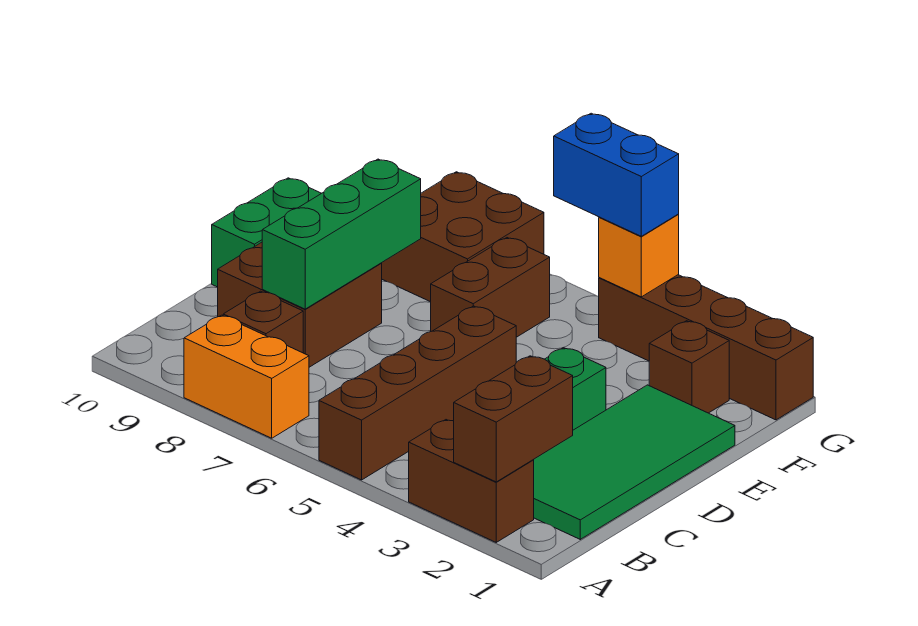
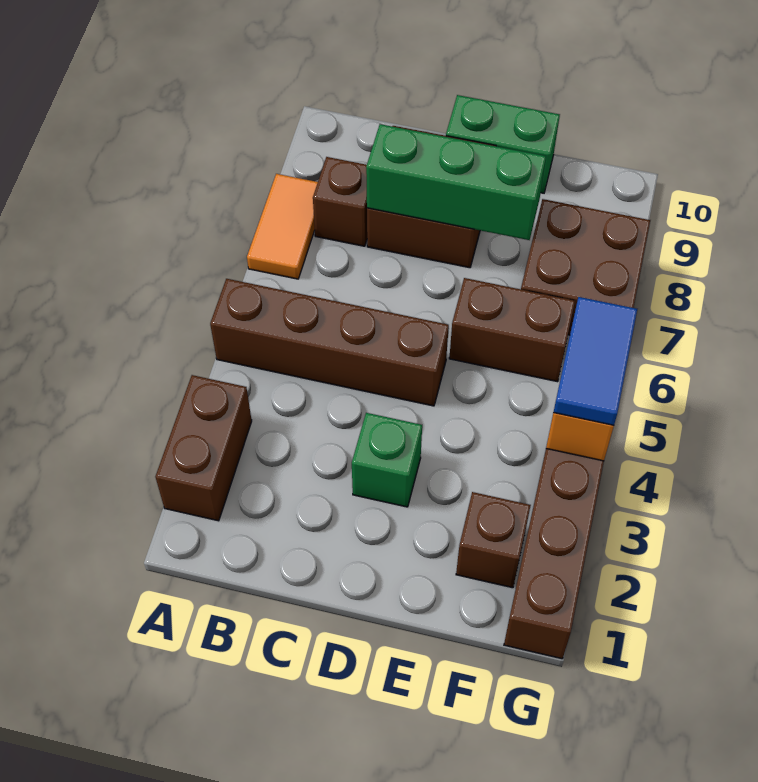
brown 1x2 brick [454,356,573,482] -> none
orange 1x2 brick [184,315,309,438] -> orange 1x2 tile [247,174,318,279]
green 2x4 tile [533,385,735,539] -> none
blue 1x2 brick [554,113,679,236] -> blue 1x2 tile [553,297,637,425]

